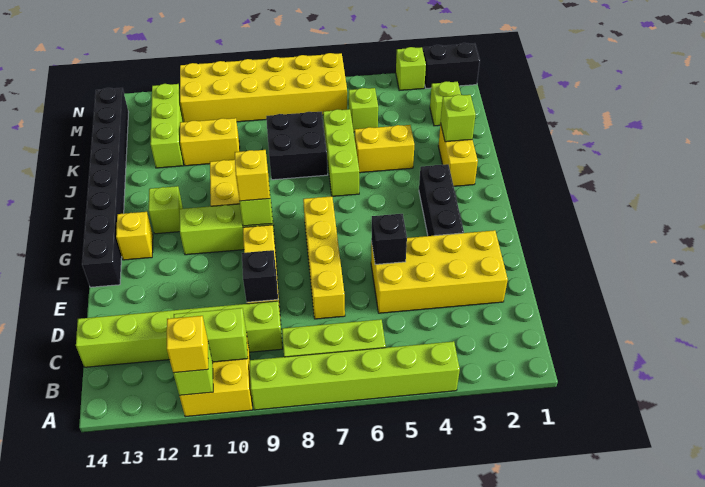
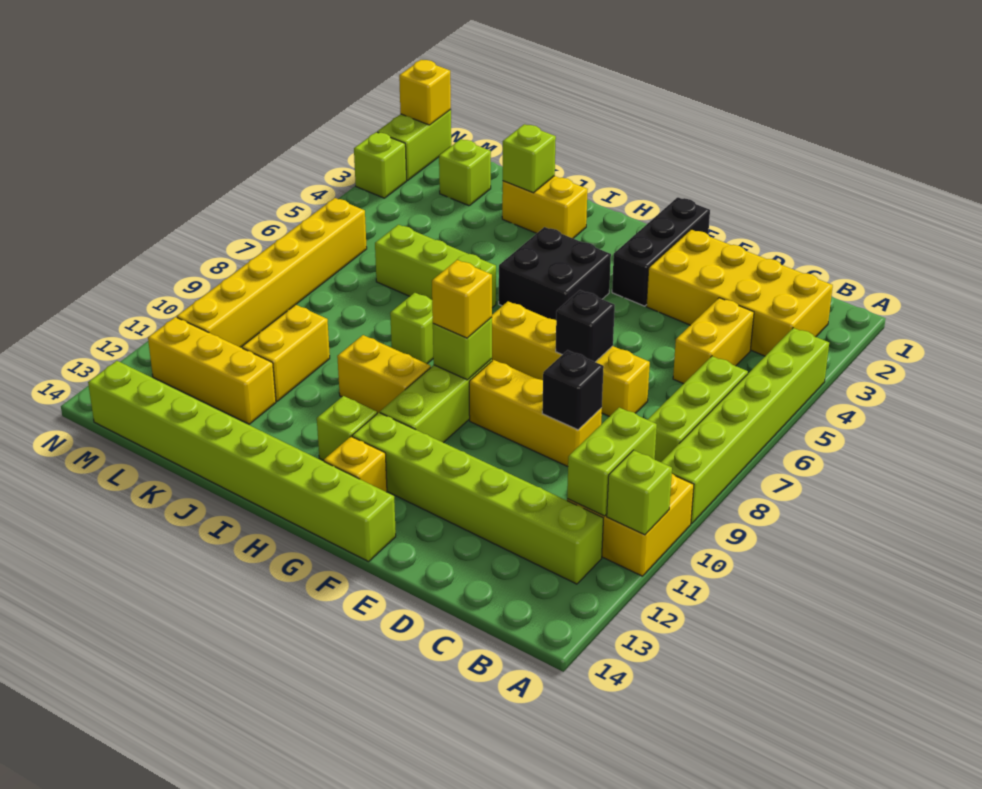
yellow 1x1 brick [167,316,208,373] -> yellow 1x1 brick moved to [399,60,451,125]
lime 1x6 brick [76,301,283,367] -> lime 1x6 brick turned to [352,413,603,584]
yellow 2x4 brick [371,230,508,313] -> yellow 2x4 brick turned to [646,230,833,356]
black 1x1 brick [371,214,407,264] -> black 1x1 brick moved to [556,290,615,362]
black 1x3 brick [419,164,464,236] -> black 1x3 brick turned to [612,197,710,306]
black 1x8 brick [82,88,129,287] -> lime 1x8 brick [88,361,396,562]
yellow 1x2 brick [355,125,414,173] -> yellow 1x2 brick moved to [673,298,754,384]
black 2x2 brick [266,112,328,180] -> black 2x2 brick moved to [499,227,611,320]
lime 1x3 brick [150,84,183,168] -> yellow 1x3 brick [148,317,276,424]
lime 1x1 brick [349,88,378,132] -> lime 1x1 brick moved to [390,293,433,364]
yellow 2x6 brick [180,53,347,122] -> yellow 1x6 brick [177,198,367,347]
black 1x2 brick [423,43,480,88] -> lime 1x2 brick [377,109,451,181]

